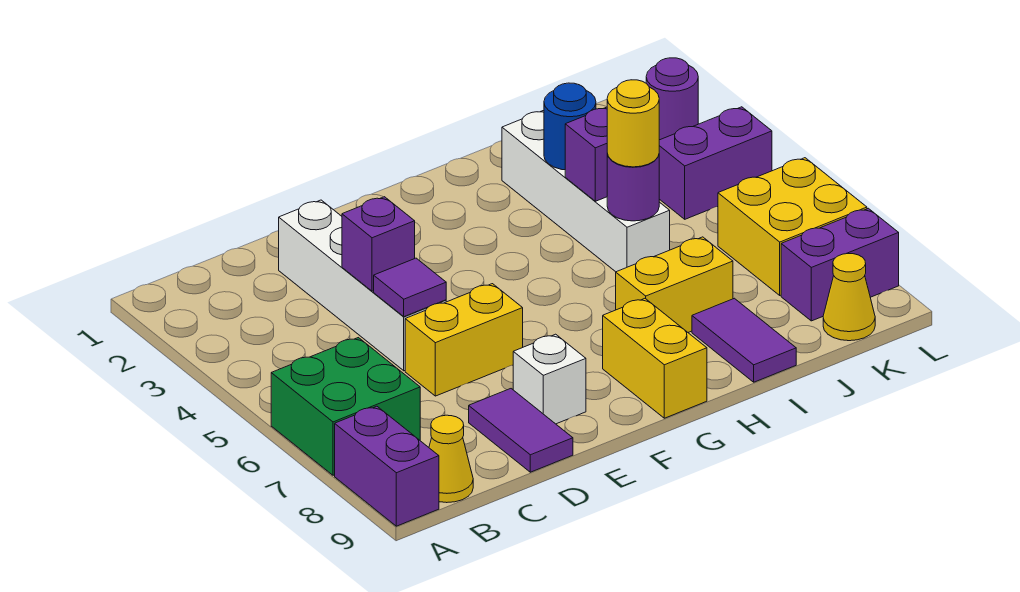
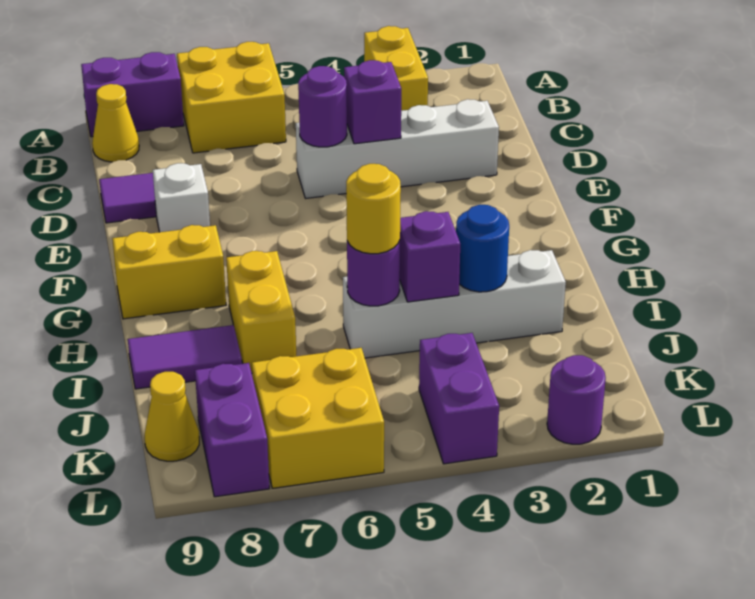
green 2x2 brick [271,338,420,475] -> yellow 2x2 brick [177,42,286,153]
purple 1x1 tile [374,258,446,317] -> purple 1x1 round brick [298,66,347,147]
yellow 1x2 brick [405,284,523,396] -> yellow 1x2 brick moved to [364,26,428,111]

